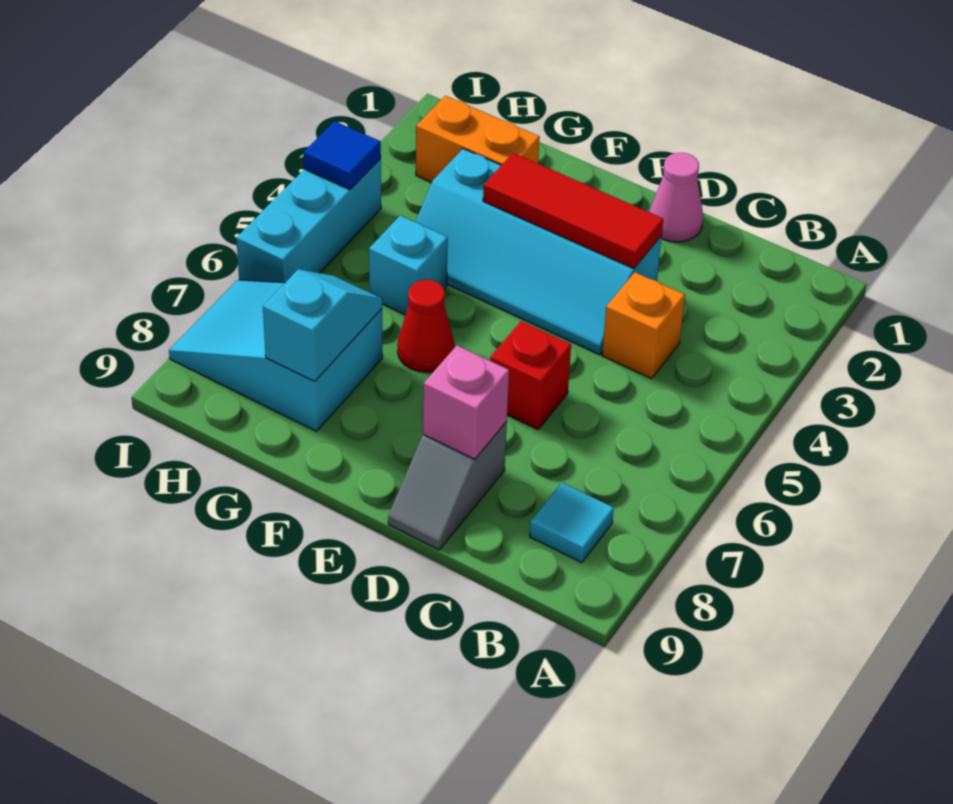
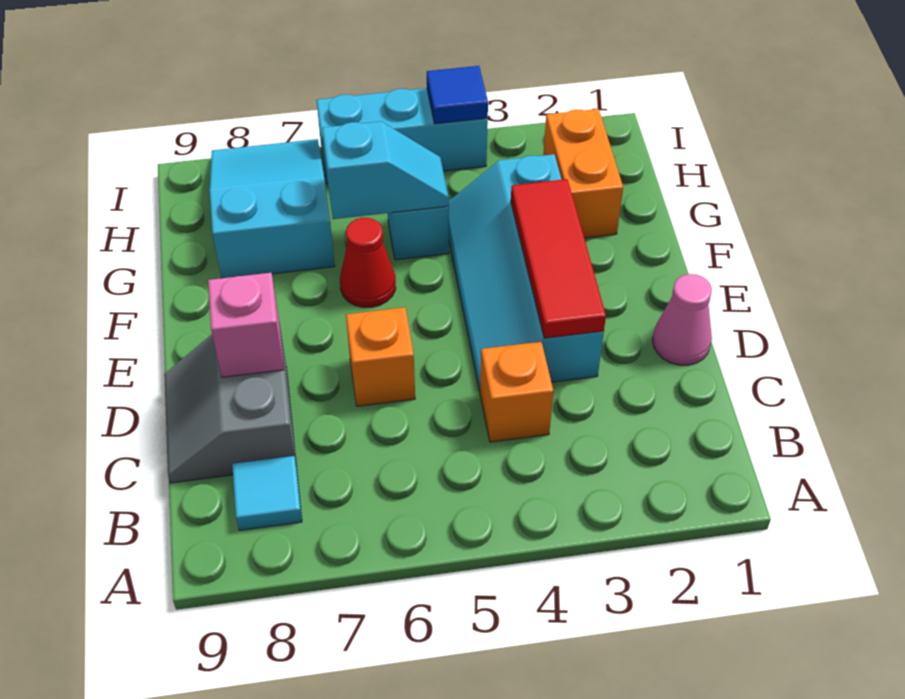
red 1x1 brick [490,321,571,430] -> orange 1x1 brick [346,307,415,406]
grey 1x2 slope [388,422,507,550] -> grey 2x2 slope [164,329,296,483]
cyan 1x2 slope [263,269,382,381] -> cyan 1x2 slope moved to [322,121,449,219]

